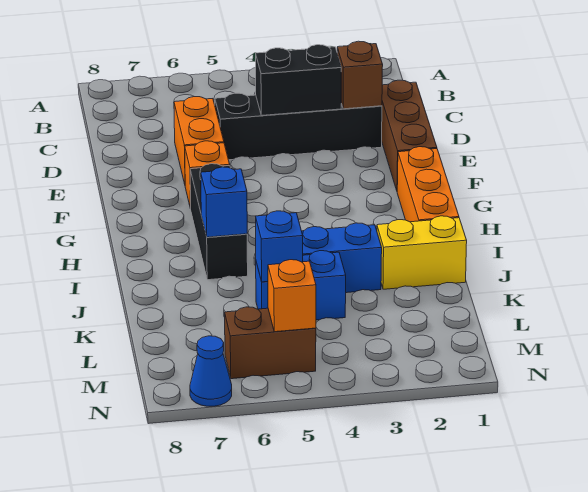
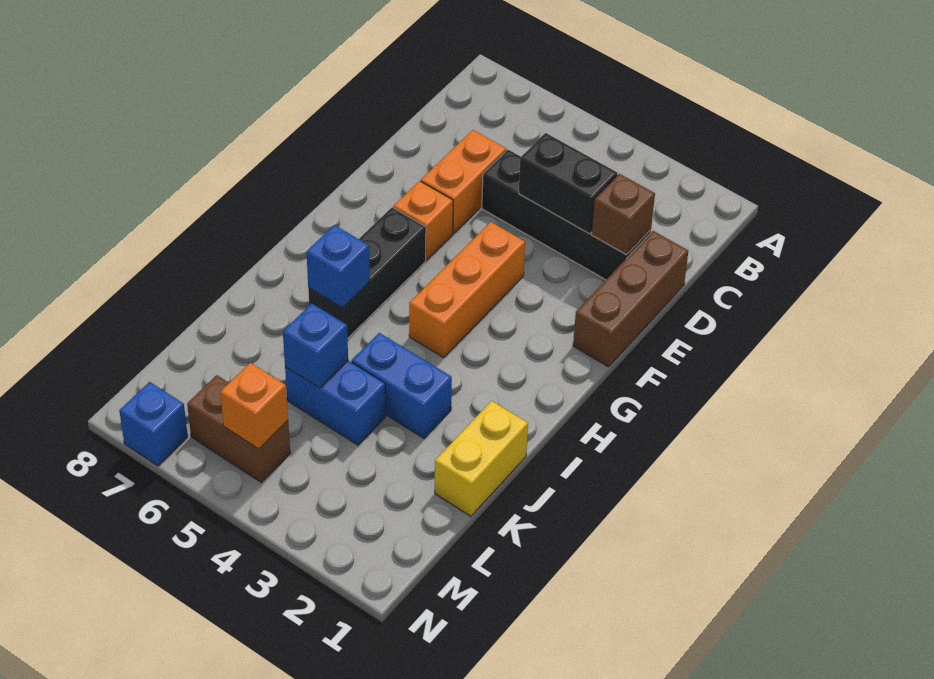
orange 1x3 brick [397,147,459,222] -> orange 1x3 brick moved to [409,222,525,358]
yellow 1x2 brick [377,216,467,289] -> yellow 1x2 brick turned to [435,401,528,516]
blue 1x1 cone [190,336,232,406] -> blue 1x1 brick [119,382,188,466]

